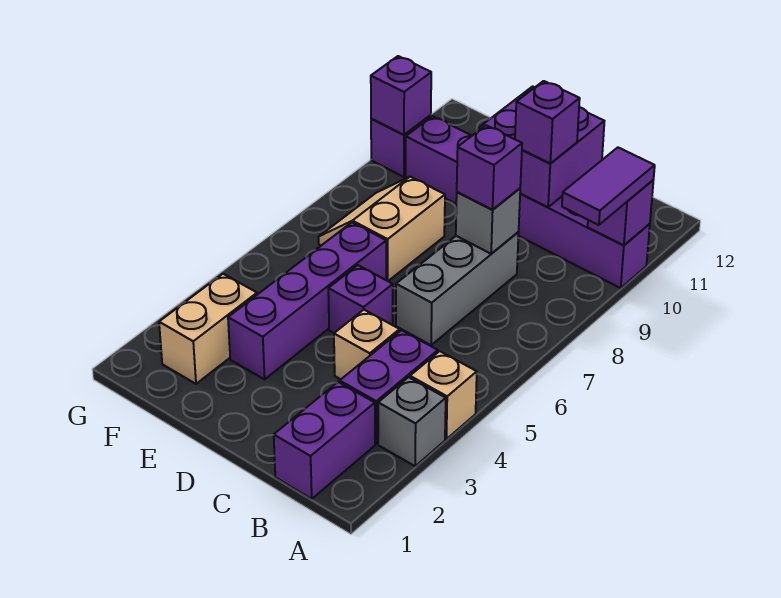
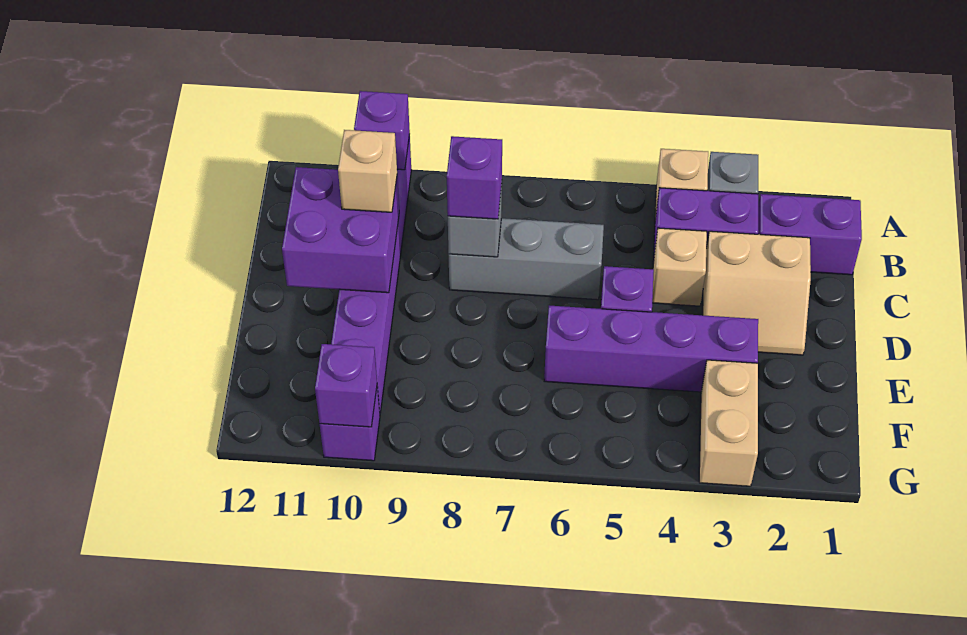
purple 1x2 tile [562,148,655,225] -> none
purple 1x1 brick [515,81,580,164] -> tan 1x1 brick [338,130,397,212]
tan 2x2 slope [319,177,445,281] -> tan 2x2 slope moved to [703,231,811,355]
tan 1x2 brick [159,274,257,384] -> tan 1x2 brick turned to [699,360,758,486]

